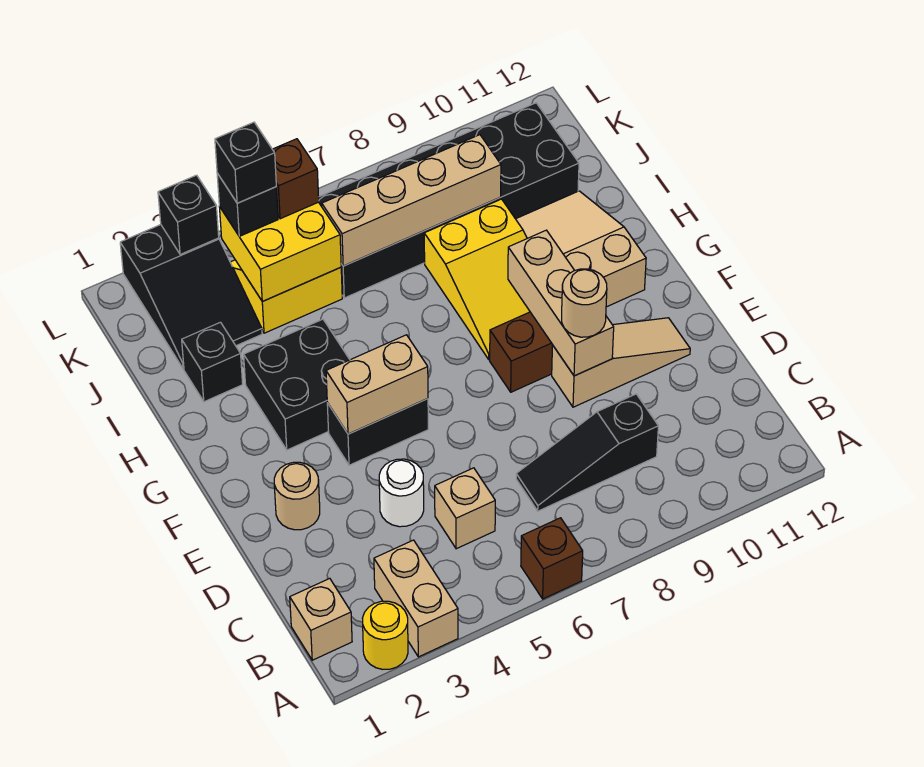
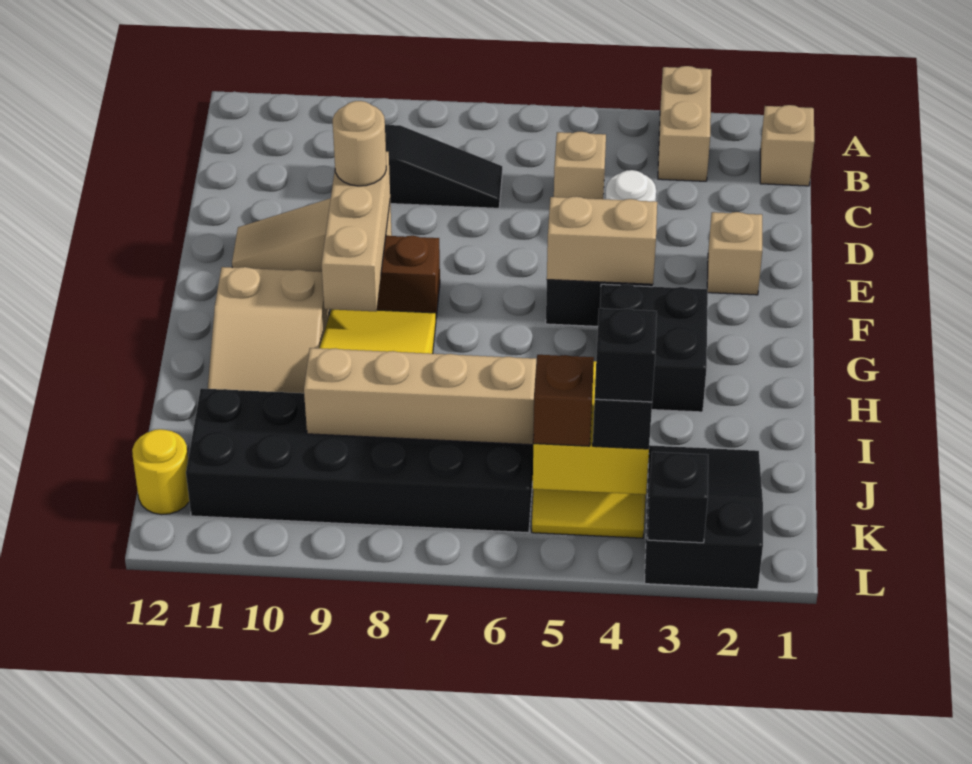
yellow 1x1 round brick [362,601,408,669] -> yellow 1x1 round brick moved to [132,429,189,515]
brown 1x1 brick [521,518,583,599] -> none
tan 1x1 round brick [274,462,320,530] -> tan 1x1 brick [707,212,762,295]
black 1x1 brick [182,322,243,402] -> none

